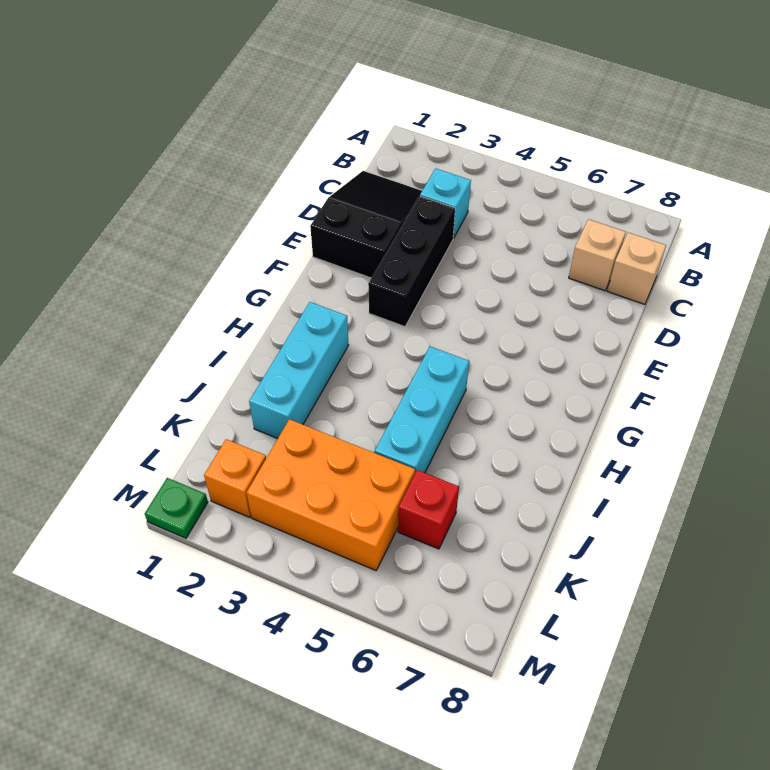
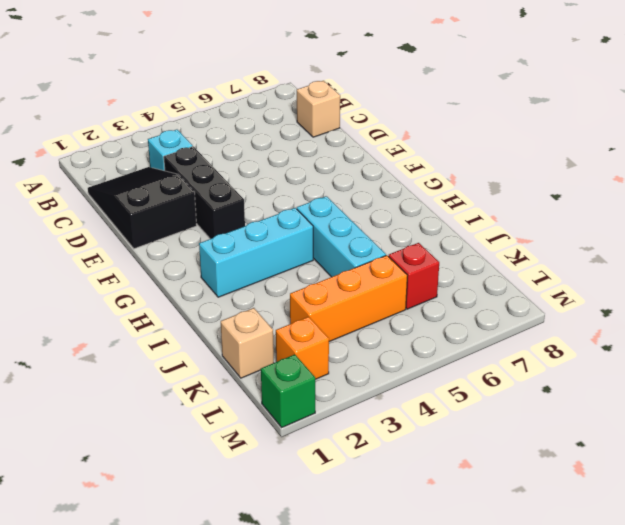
tan 1x1 brick [569,219,626,291] -> tan 1x1 brick moved to [221,308,274,378]
cyan 1x3 brick [249,302,349,438] -> cyan 1x3 brick turned to [199,208,313,297]
orange 2x3 brick [247,419,415,570] -> orange 1x3 brick [290,255,407,342]
green 1x1 plate [145,478,208,538] -> green 1x1 brick [261,354,315,427]

